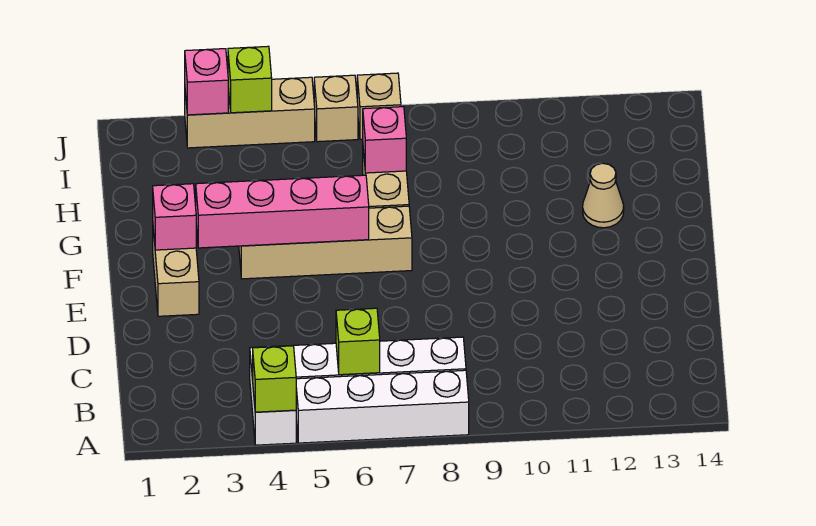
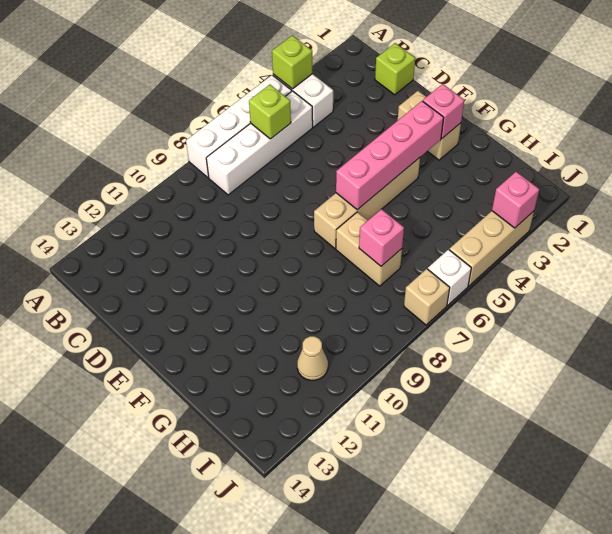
tan 1x1 cone [583,163,624,228] -> tan 1x1 cone moved to [297,336,328,380]
lime 1x1 brick [228,46,272,113] -> lime 1x1 brick moved to [375,43,415,95]
tan 1x1 brick [314,75,358,142] -> white 1x1 brick [428,250,471,305]

